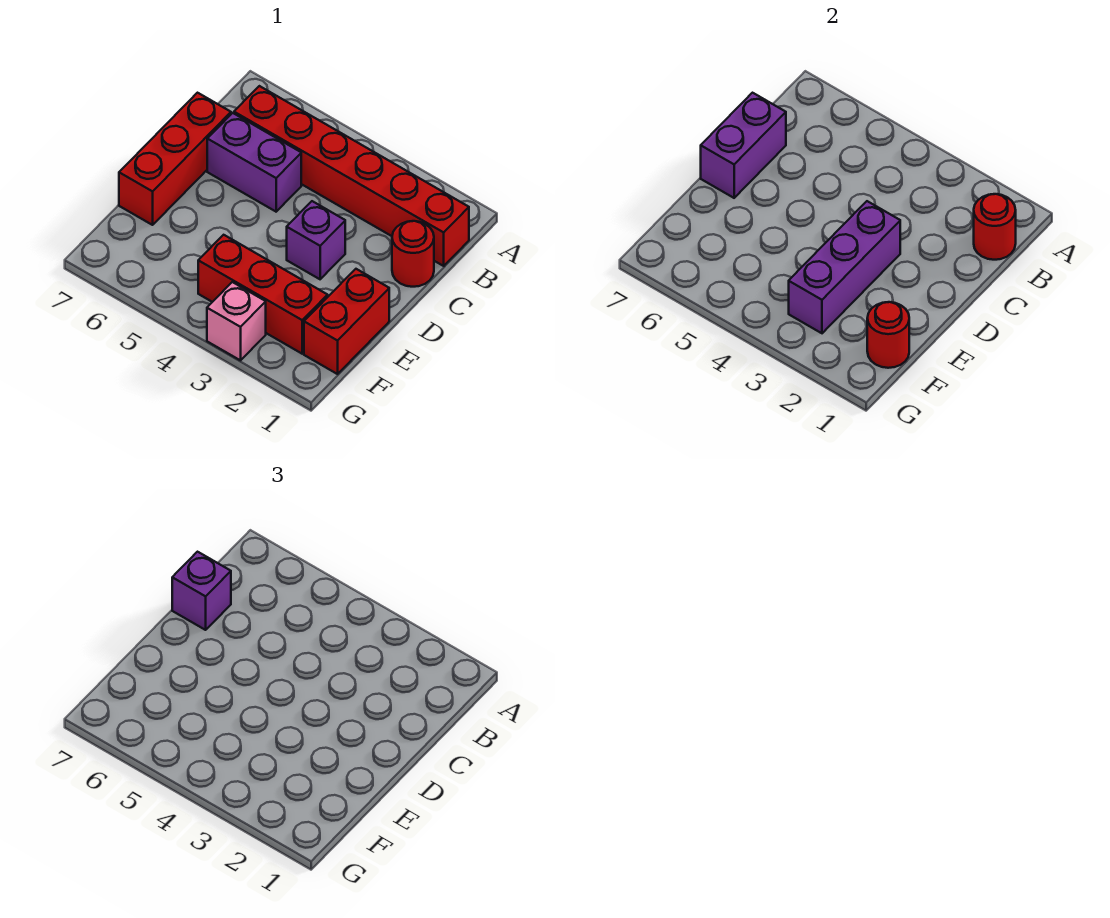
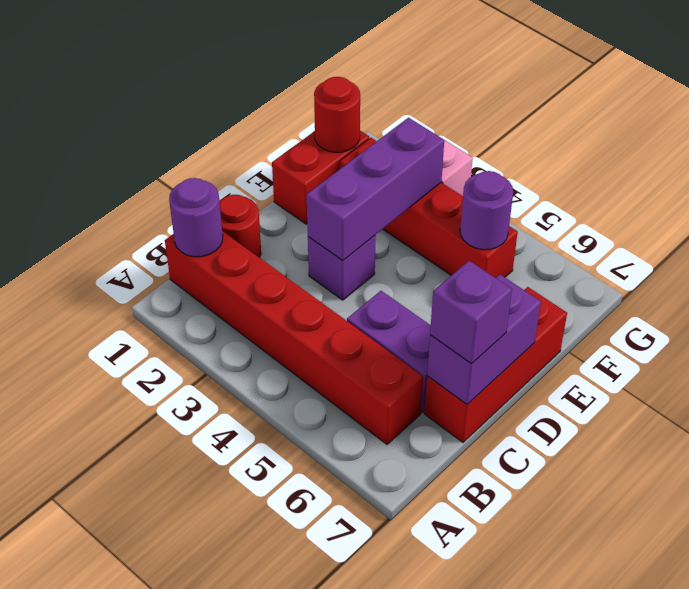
red 1x1 round brick [974,194,1016,260] -> purple 1x1 round brick [169,178,223,257]
red 1x3 brick [198,235,328,354] -> red 1x4 brick [340,138,518,278]
none -> purple 1x1 round brick [460,171,513,250]

